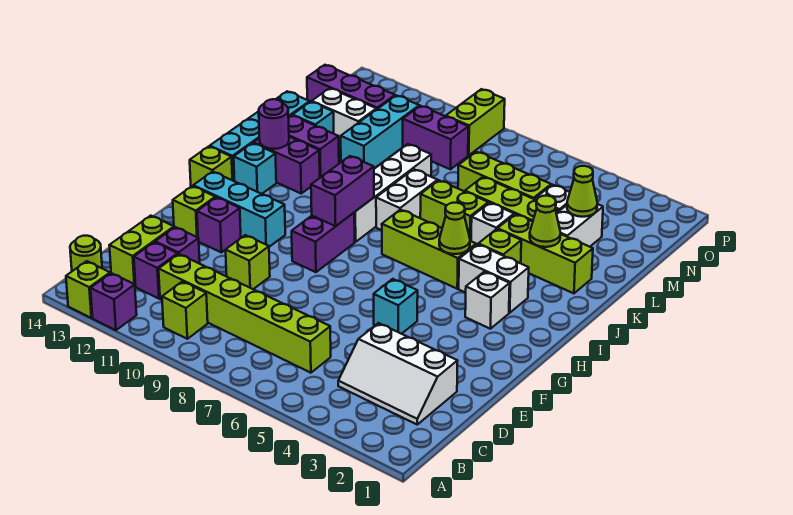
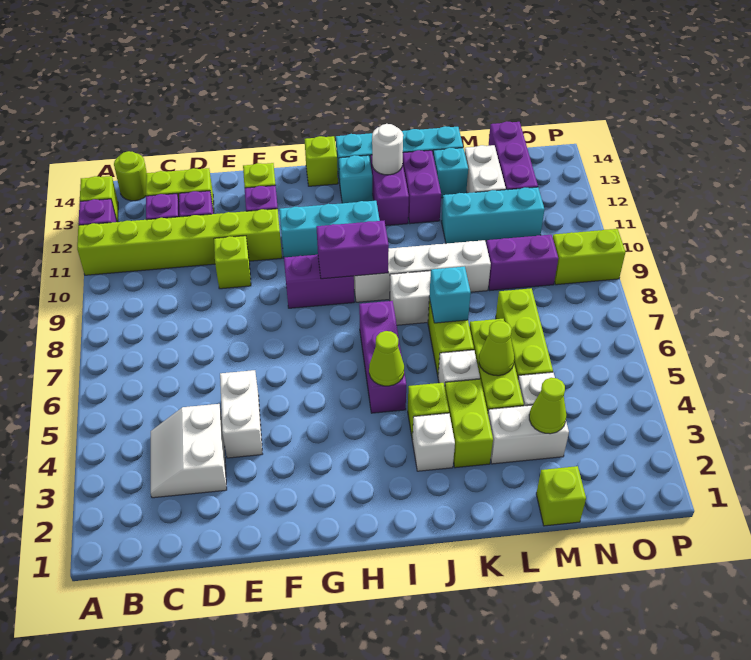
lime 1x1 brick [162,281,208,339] -> lime 1x1 brick moved to [536,466,586,526]
white 2x3 slope [338,323,458,424] -> white 2x2 slope [151,404,227,498]
lime 1x6 brick [159,254,331,373] -> lime 1x6 brick turned to [77,209,282,275]
cyan 1x1 brick [374,279,418,334] -> cyan 1x1 brick moved to [429,266,471,323]
cyan 1x3 brick [193,172,285,247] -> cyan 1x3 brick turned to [279,201,380,257]
white 1x1 brick [465,272,510,329] -> white 1x1 brick moved to [412,413,455,471]
white 1x2 brick [459,244,529,313] -> white 1x2 brick moved to [220,370,262,458]
lime 1x3 brick [382,210,476,289] -> purple 1x3 brick [359,301,406,413]
purple 1x1 round brick [259,99,289,149] -> white 1x1 round brick [372,124,403,175]
lime 1x3 brick [497,214,593,293] -> lime 1x2 brick [445,379,493,468]
lime 1x1 cone [530,196,561,247] -> lime 1x1 cone moved to [479,321,514,376]
purple 1x2 brick [403,106,468,169] -> purple 1x2 brick turned to [486,235,558,290]

